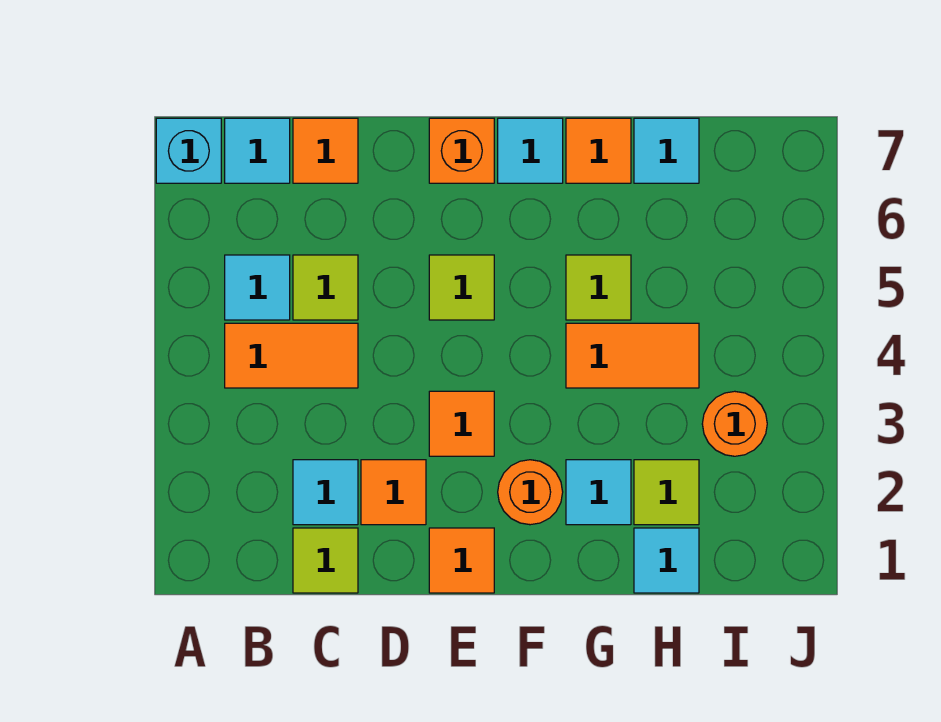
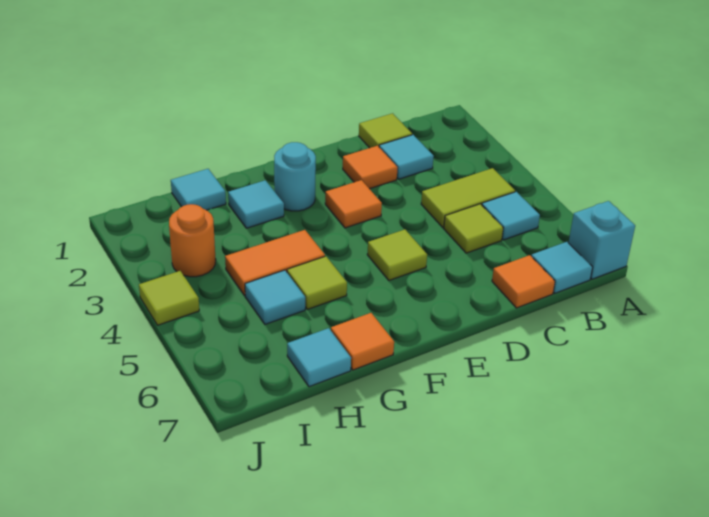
orange 1x2 tile [225,323,358,388] -> lime 1x2 tile [421,168,515,227]
orange 1x1 tile [429,528,494,593] -> none
orange 1x1 brick [429,118,494,183] -> none
orange 1x1 round brick [498,460,563,525] -> cyan 1x1 round brick [274,142,316,211]
cyan 1x1 tile [498,118,563,183] -> cyan 1x1 tile moved to [245,270,305,324]
lime 1x1 tile [634,460,699,525] -> lime 1x1 tile moved to [139,271,199,325]

